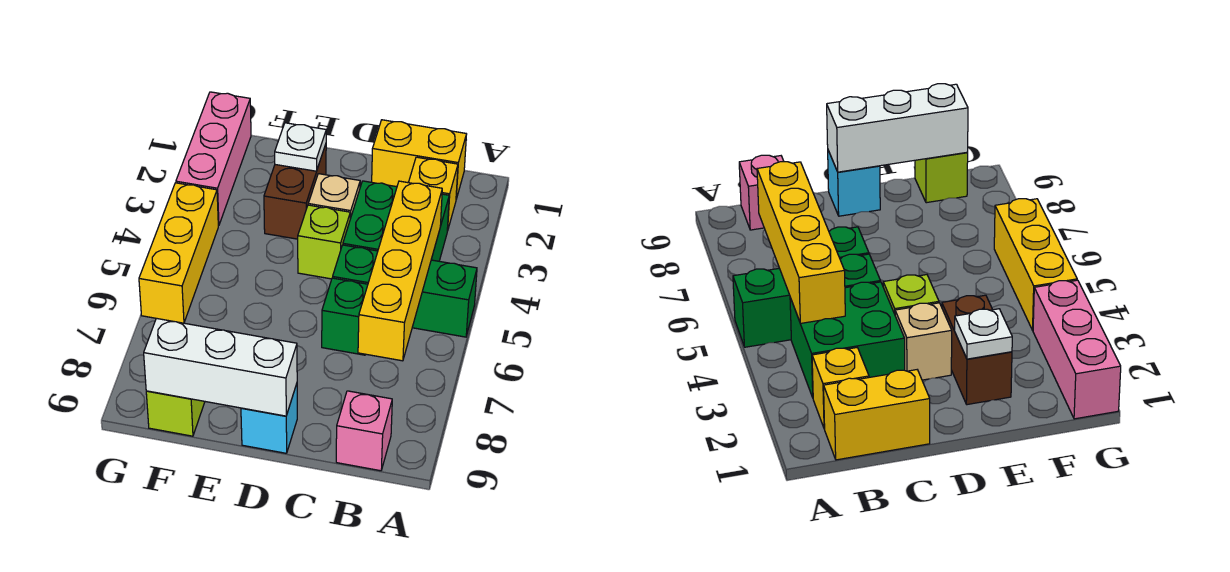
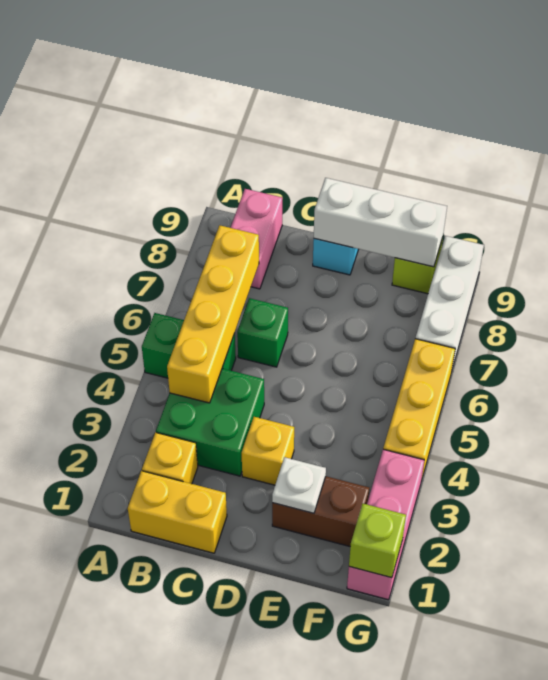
green 1x3 brick [333,245,477,337] -> green 1x2 brick [142,313,236,378]
pink 1x1 brick [336,391,392,471] -> pink 1x2 brick [230,189,282,289]
tan 1x1 brick [308,174,360,219] -> yellow 1x1 brick [242,417,294,485]
lime 1x1 brick [298,205,350,279] -> lime 1x1 brick moved to [349,504,406,578]
brown 1x2 brick [264,144,326,239] -> brown 1x2 brick turned to [272,476,369,547]
none -> white 1x3 brick [415,236,484,369]

